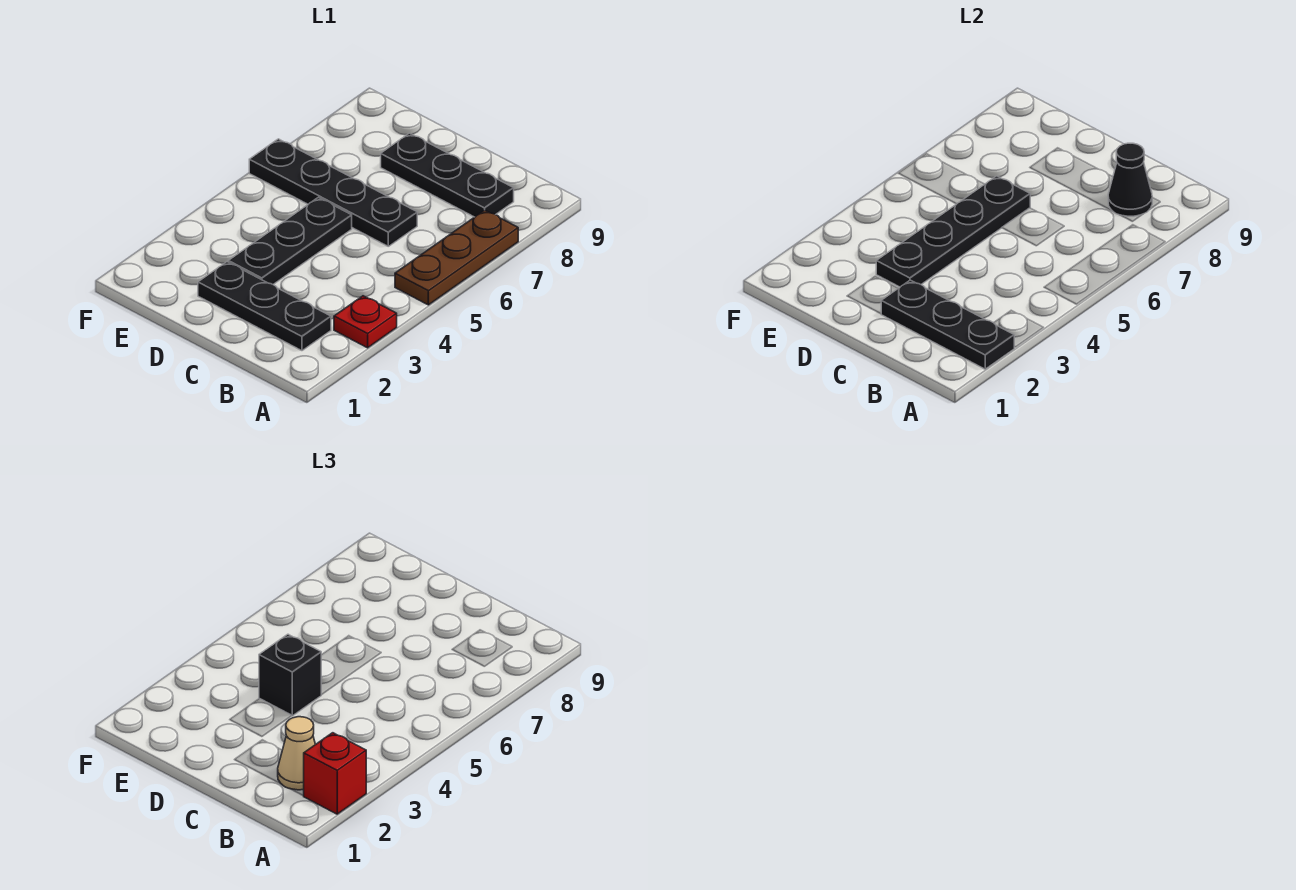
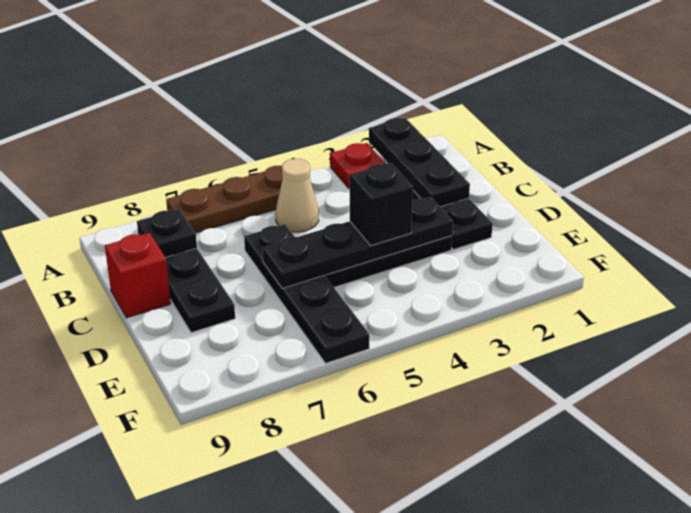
red 1x1 brick [304,733,366,814] -> red 1x1 brick moved to [105,233,171,318]
tan 1x1 cone [278,717,315,790] -> tan 1x1 cone moved to [275,159,319,232]
black 1x1 cone [1108,143,1152,216] -> black 1x1 plate [137,209,197,257]

